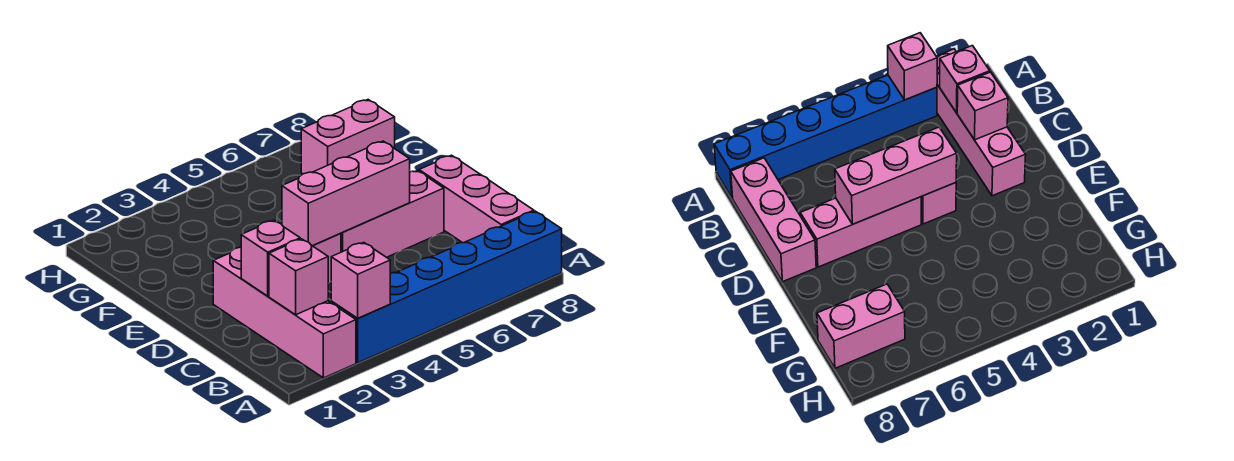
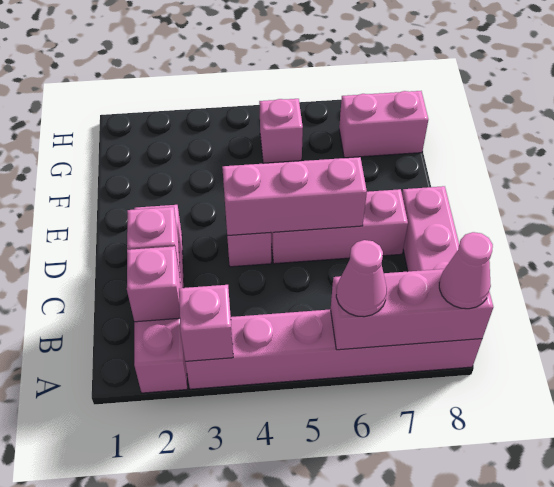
blue 1x6 brick [331,211,562,363] -> pink 1x6 brick [185,309,482,389]
none -> pink 1x3 brick [331,269,493,350]
none -> pink 1x1 cone [336,240,387,317]
none -> pink 1x1 cone [439,232,493,309]
none -> pink 1x1 brick [259,99,303,163]

